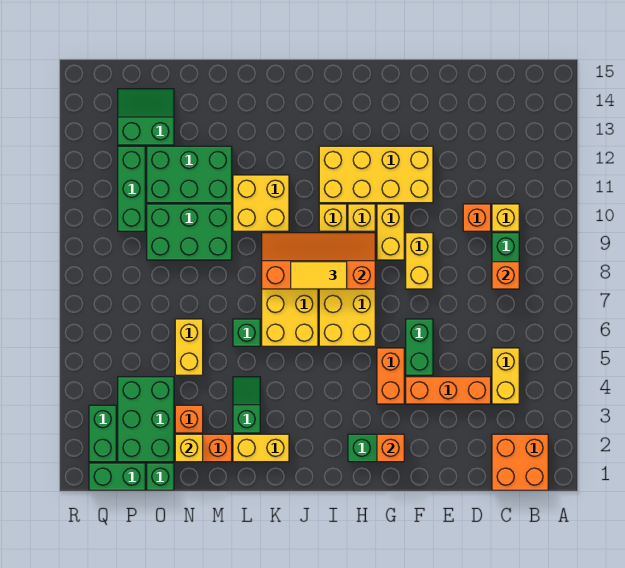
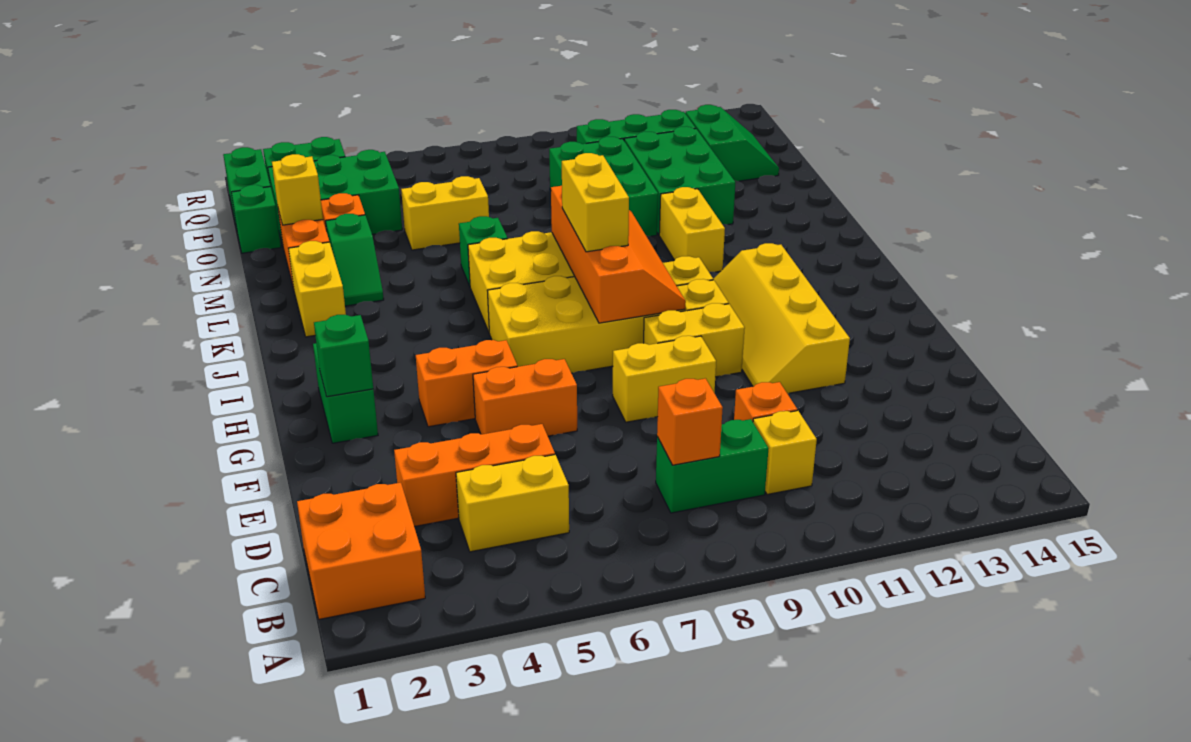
orange 1x3 brick [406,377,491,404] -> orange 1x3 brick turned to [394,424,555,527]
green 1x2 brick [406,319,433,375] -> orange 1x2 brick [473,359,577,436]
yellow 2x4 brick [319,146,433,203] -> yellow 2x4 slope [713,243,850,393]
orange 1x1 brick [377,434,404,462] -> green 1x1 brick [314,315,373,397]
yellow 1x2 tile [291,262,347,289] -> yellow 1x2 brick [562,153,629,252]
yellow 2x2 brick [233,175,289,231] -> yellow 1x2 brick [659,187,725,272]
green 1x2 slope [233,377,260,433] -> green 1x2 slope turned to [325,214,384,306]

